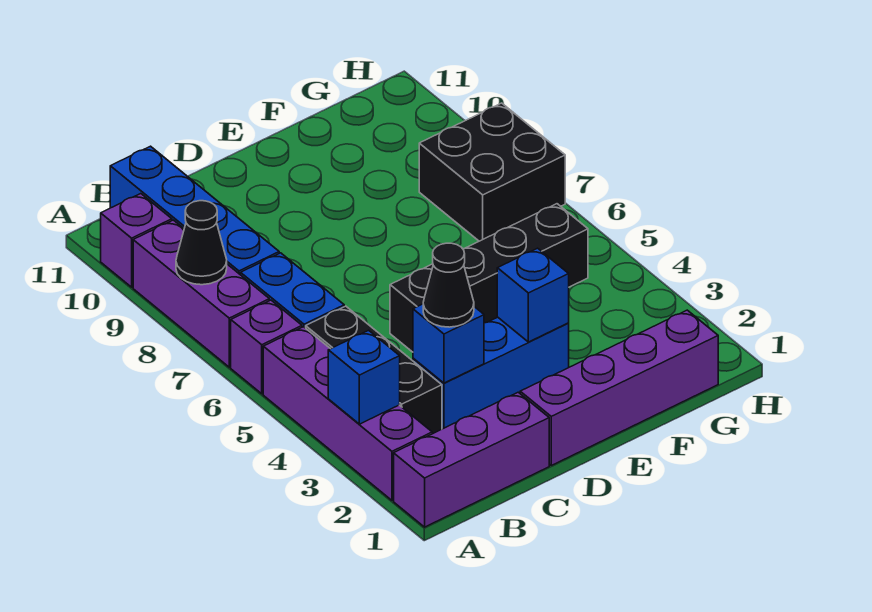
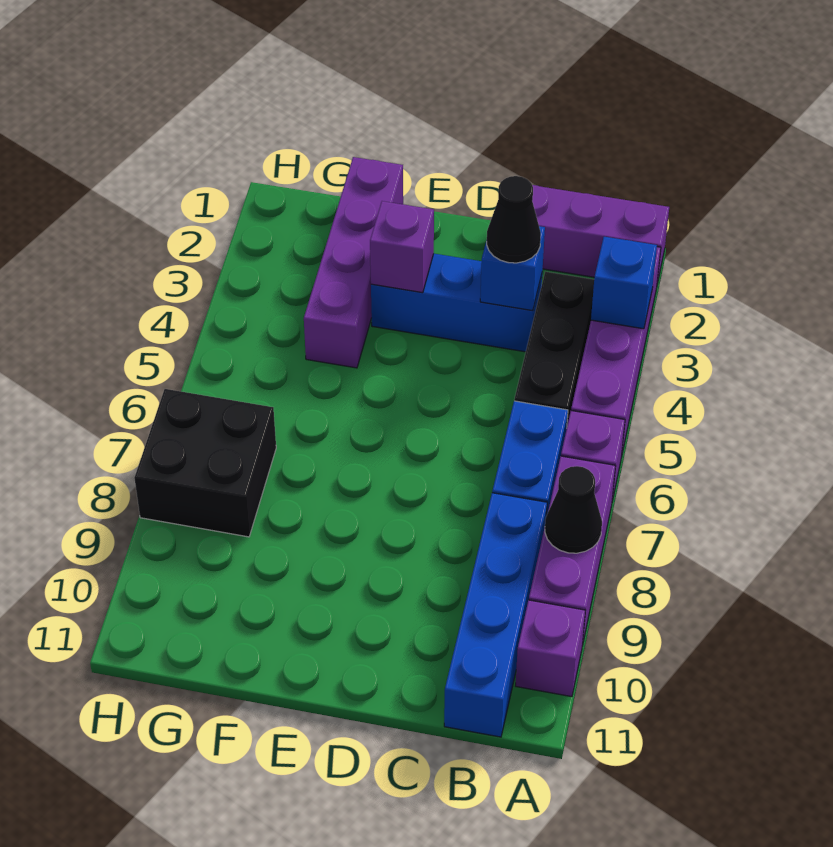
purple 1x4 brick [520,310,718,465] -> purple 1x4 brick turned to [304,157,403,368]
black 1x4 brick [390,204,588,352] -> none
blue 1x1 brick [497,248,569,342] -> purple 1x1 brick [370,201,434,293]

